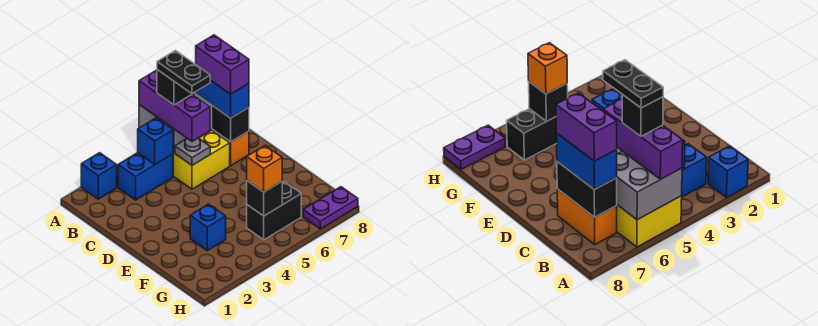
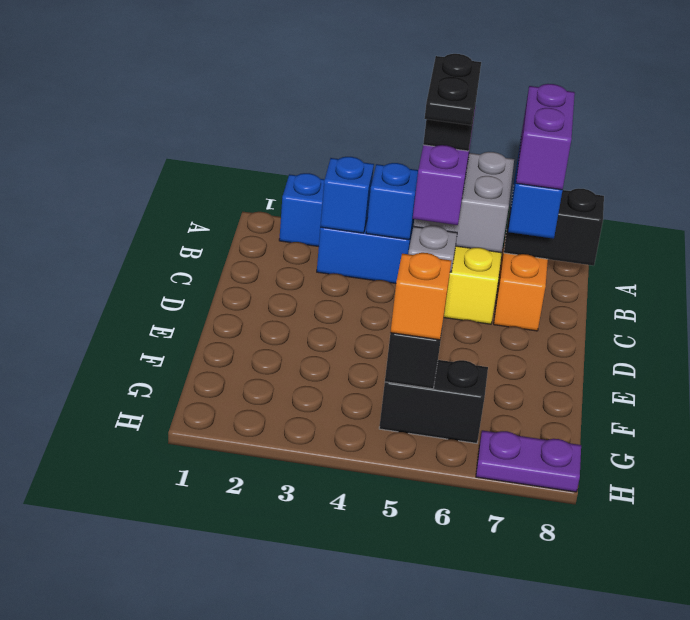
black 1x2 brick [196,94,249,142] -> black 1x2 brick turned to [504,189,604,266]
blue 1x1 brick [190,204,226,251] -> blue 1x1 brick moved to [320,157,374,233]

